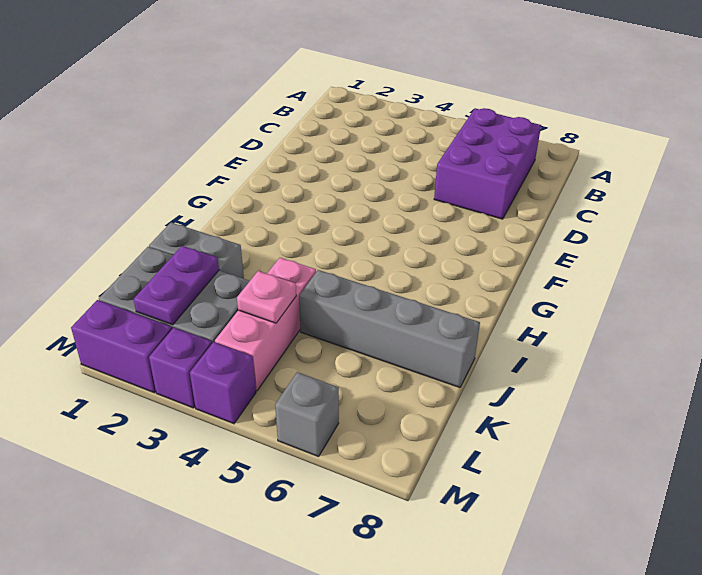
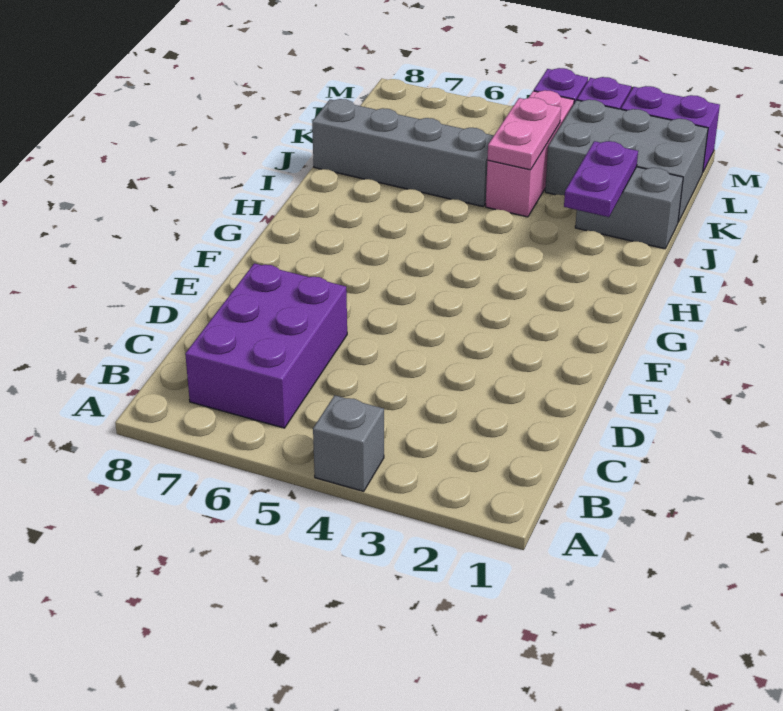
purple 1x2 plate [134,246,219,325] -> purple 1x2 plate moved to [564,141,638,217]
pink 1x1 plate [237,271,296,323] -> pink 1x2 plate [487,98,561,170]
grey 1x1 brick [275,372,339,457] -> grey 1x1 brick moved to [313,395,384,491]

